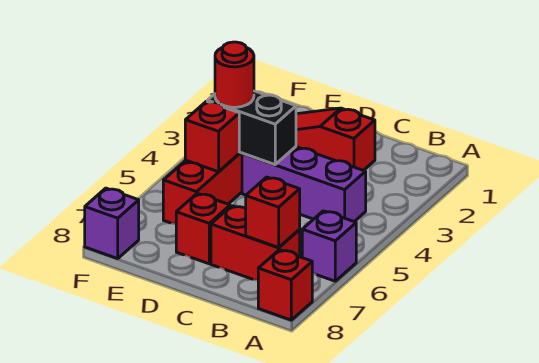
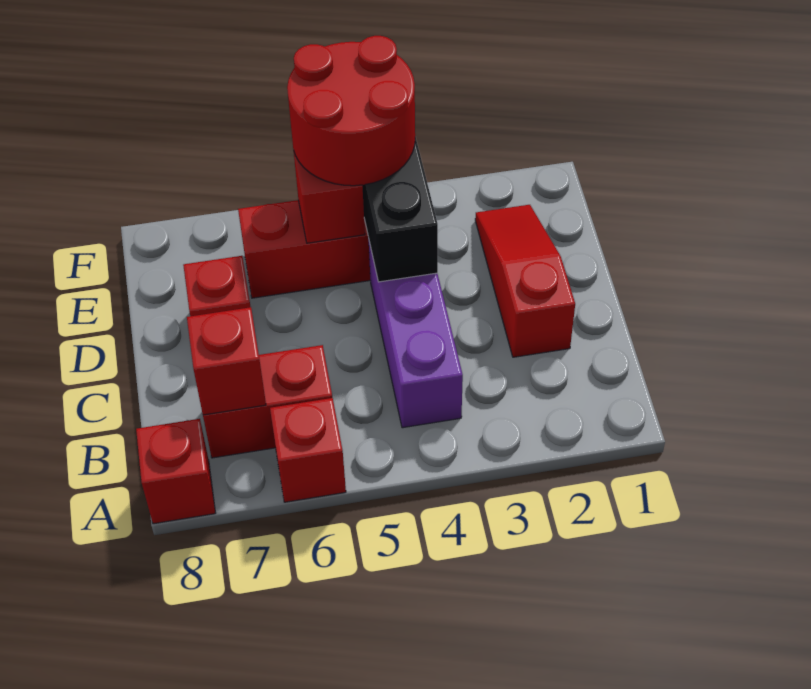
purple 1x1 brick [302,211,356,281] -> red 1x1 brick [270,398,346,502]
red 1x2 brick [211,206,300,280] -> red 1x2 brick turned to [203,345,332,458]
red 1x1 round brick [215,42,254,107] -> red 2x2 round brick [287,36,415,186]
purple 1x1 brick [85,188,139,259] -> none

